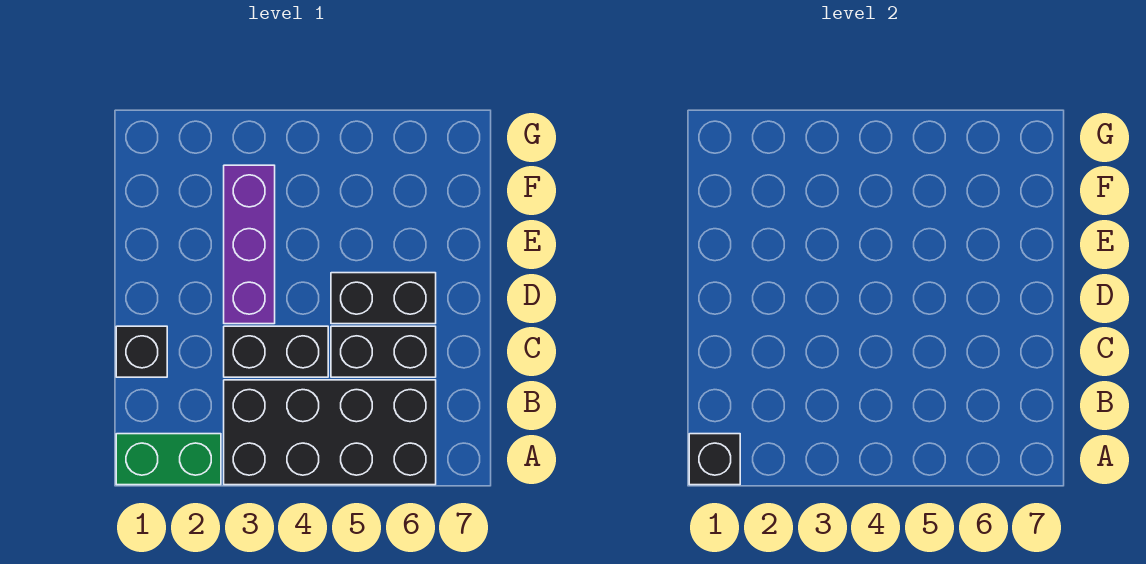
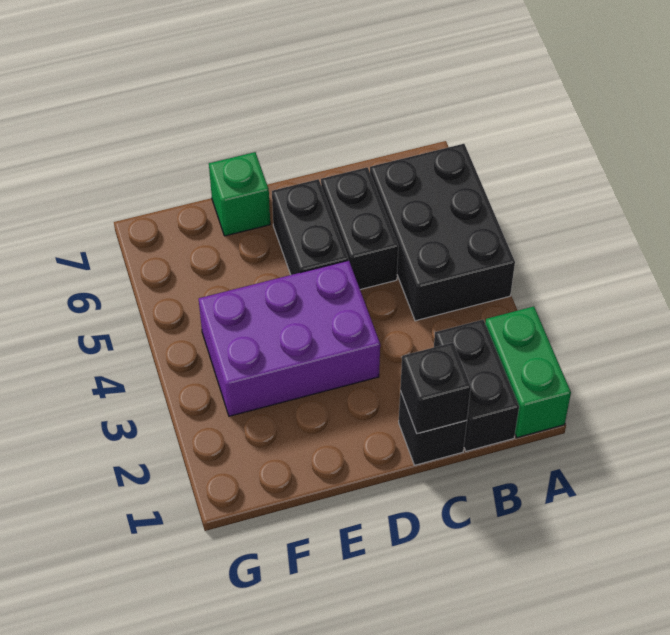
black 1x1 brick [689,434,740,485] -> black 1x1 brick moved to [400,343,471,434]
black 2x4 brick [224,380,436,485] -> black 2x3 brick [370,144,515,321]
black 1x2 brick [224,326,328,377] -> black 1x2 brick moved to [434,320,519,451]
purple 1x3 brick [224,165,275,324] -> purple 2x3 brick [199,260,380,416]
none -> green 1x1 brick [209,152,270,236]

